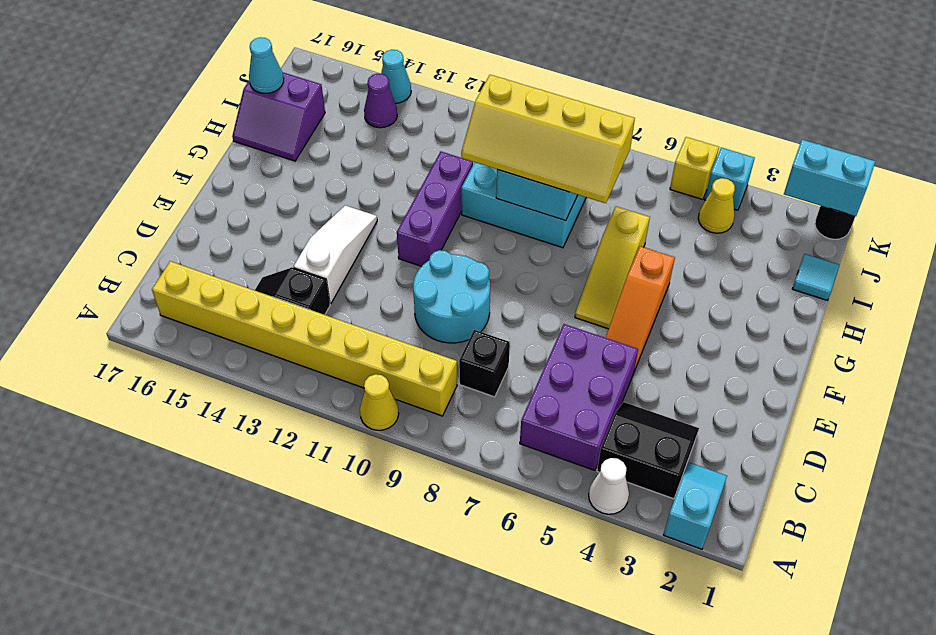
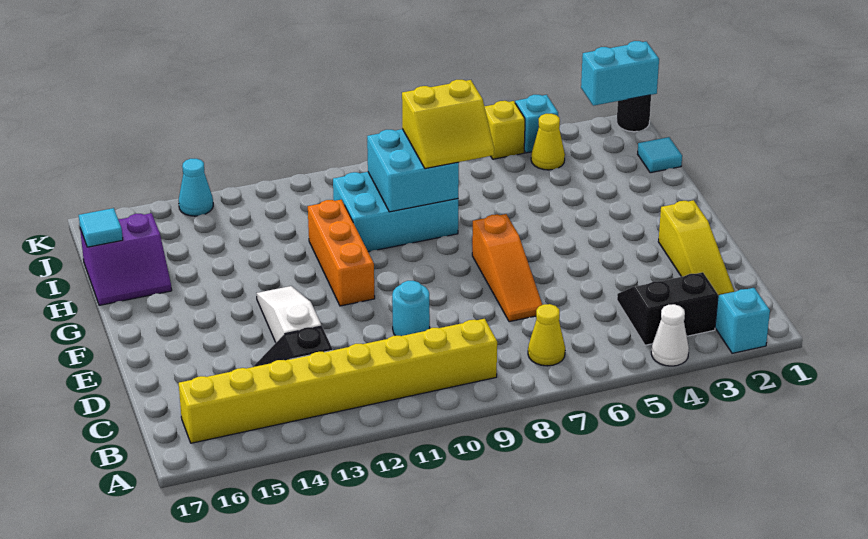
yellow 1x1 cone [360,374,399,430] -> yellow 1x1 cone moved to [528,304,565,366]
purple 2x3 brick [520,324,638,470] -> none
black 1x1 brick [459,330,510,397] -> none
cyan 2x2 round brick [413,250,490,343] -> cyan 1x1 round brick [392,281,430,336]
orange 1x3 slope [606,246,675,371] -> orange 1x3 slope moved to [472,214,542,322]
yellow 1x3 slope [575,207,650,329] -> yellow 1x3 slope moved to [658,200,735,295]
purple 1x3 brick [397,151,473,266] -> orange 1x3 brick [308,200,375,306]
yellow 2x4 slope [461,75,635,203] -> yellow 2x2 slope [402,80,494,169]
cyan 1x1 cone [249,37,284,93] -> cyan 1x1 tile [79,208,123,247]
purple 1x1 cone [364,74,397,128] -> none

